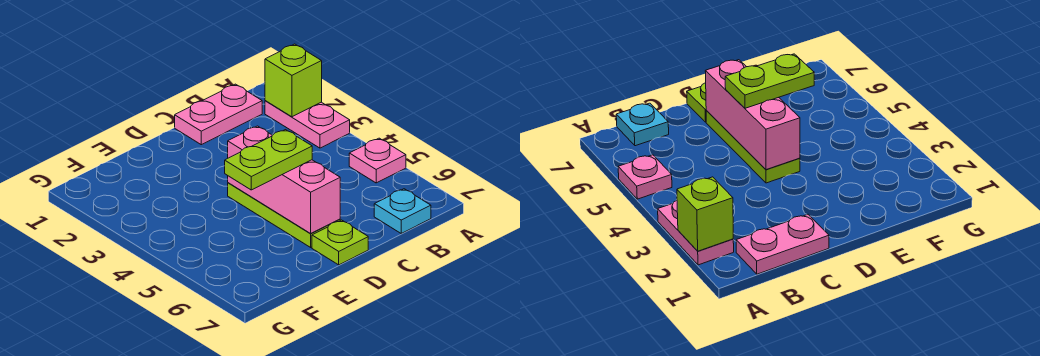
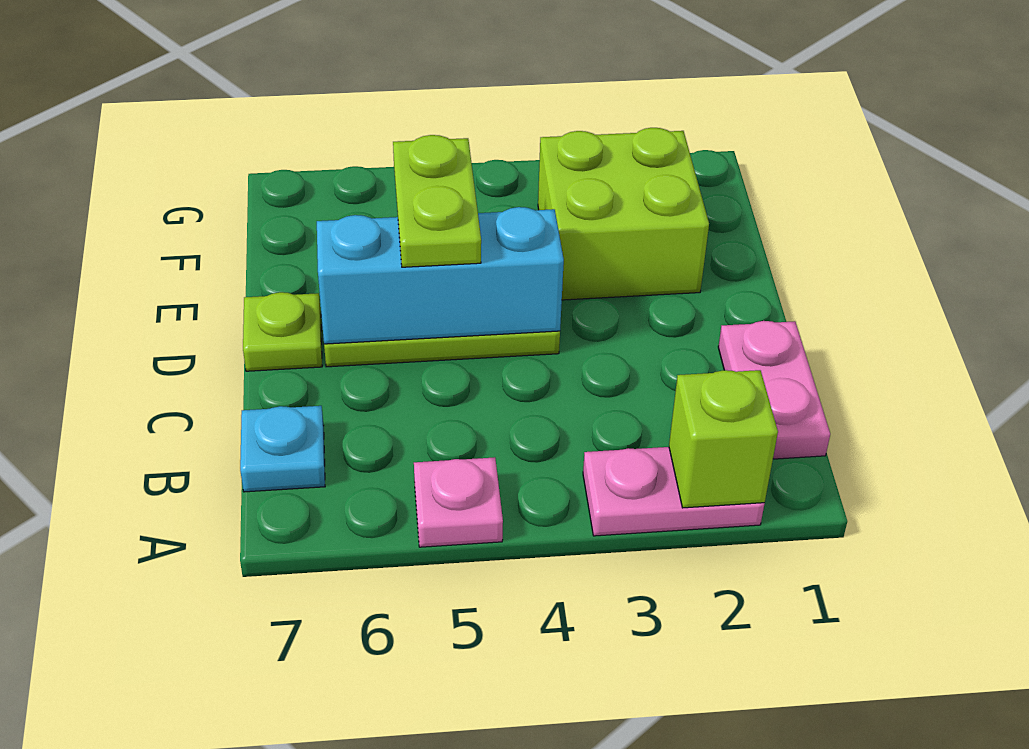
pink 1x3 brick [228,126,340,233] -> cyan 1x3 brick [317,207,564,344]
none -> lime 2x2 brick [538,128,709,300]

